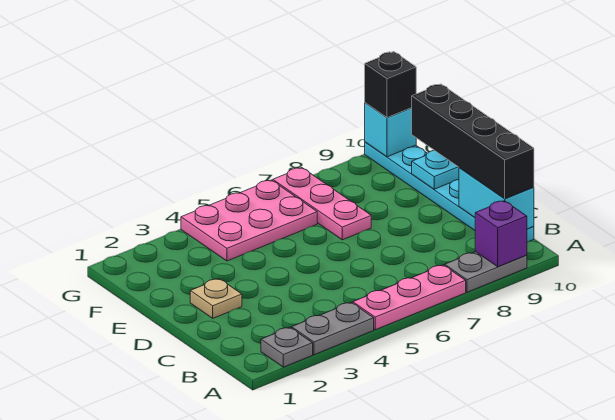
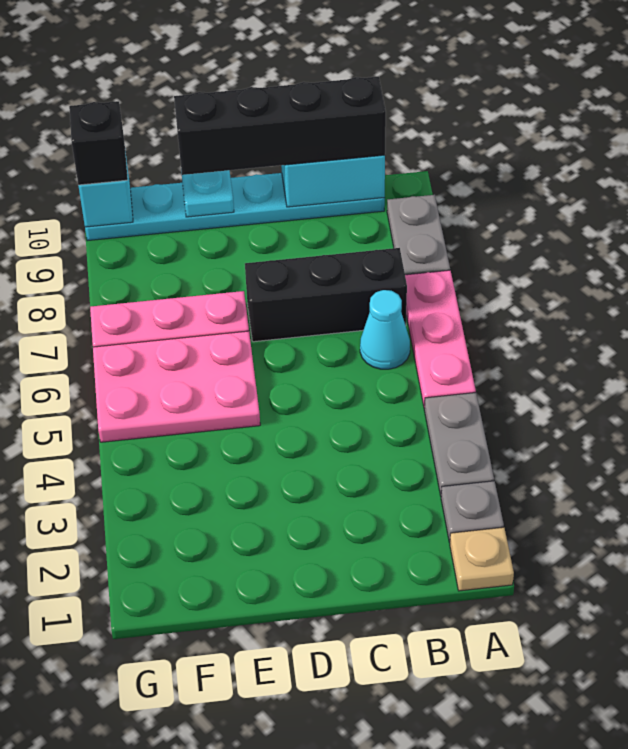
purple 1x1 brick [475,201,527,267] -> none
none -> cyan 1x1 cone [360,290,410,369]
none -> black 1x3 brick [245,248,407,342]
tan 1x1 plate [190,279,242,318] -> tan 1x1 plate moved to [450,527,514,591]
pink 2x3 plate [181,180,317,261] -> pink 2x3 plate turned to [93,331,260,442]

